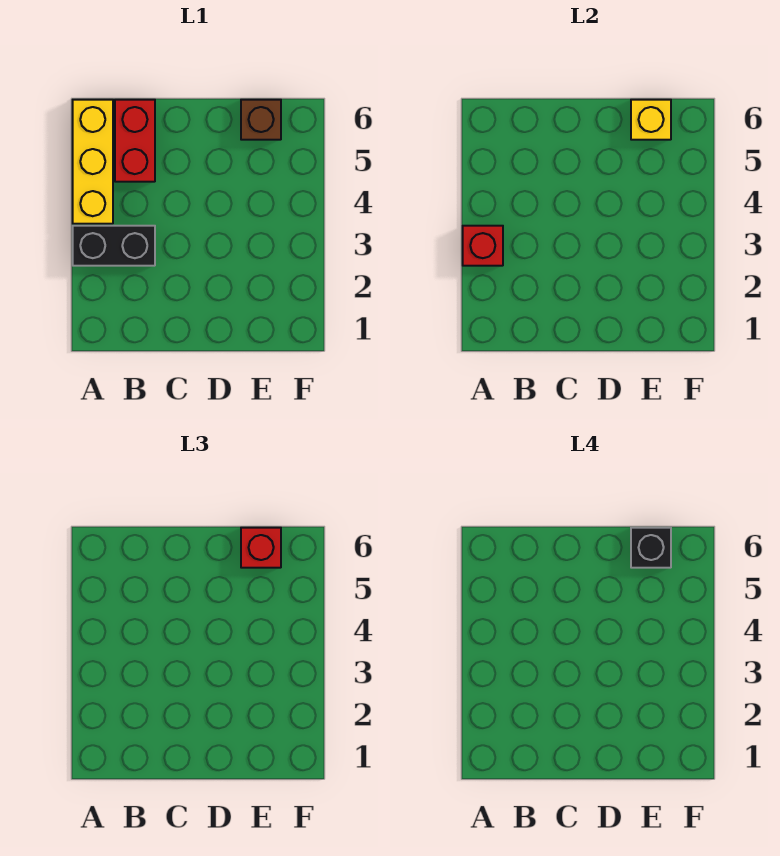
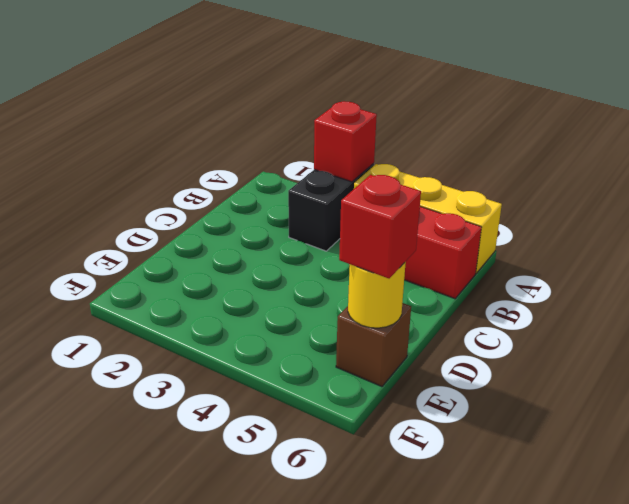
yellow 1x1 brick [631,100,671,140] -> yellow 1x1 round brick [348,262,406,328]
black 1x1 brick [631,528,671,568] -> none

